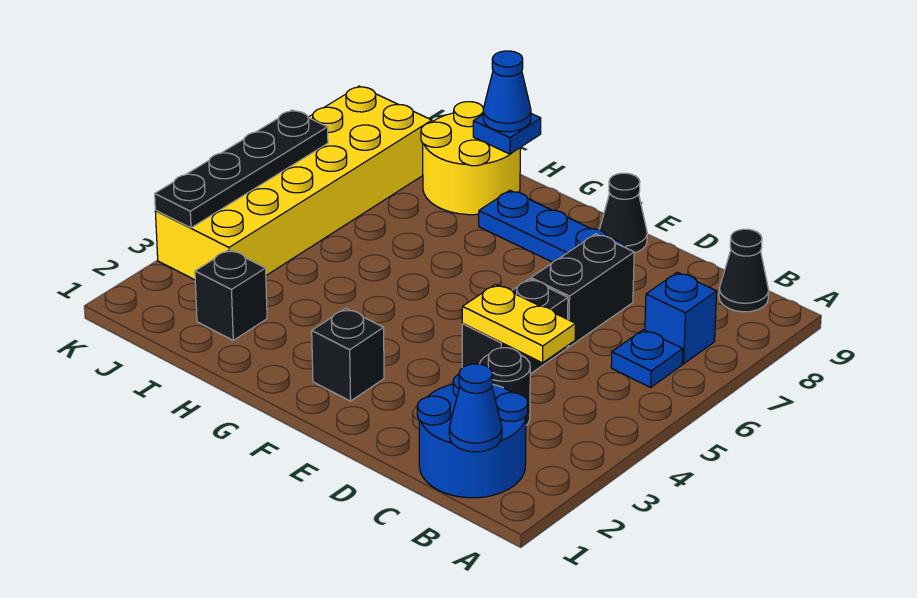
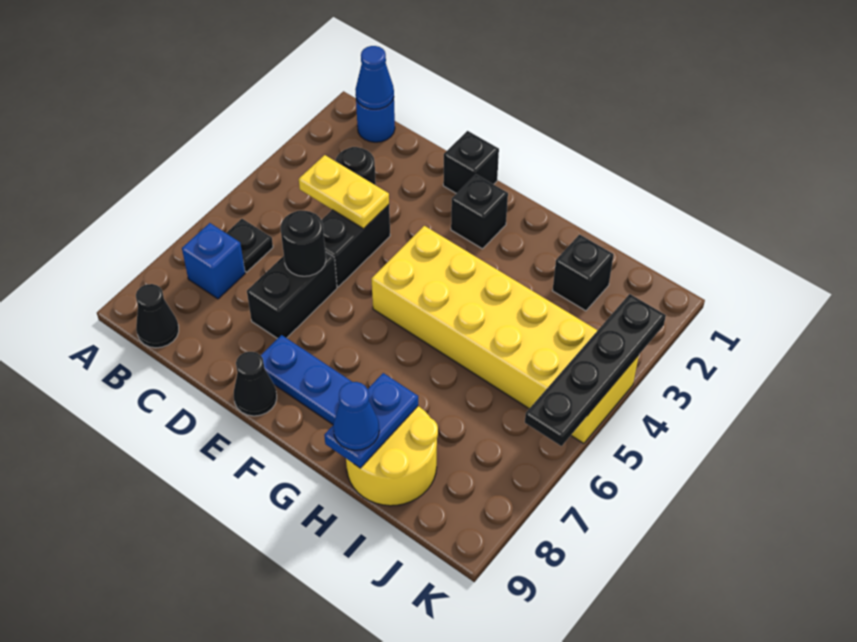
blue 2x2 round brick [417,374,528,498] -> blue 1x1 round brick [356,98,395,142]
blue 1x1 plate [611,330,683,387] -> black 1x1 plate [227,219,273,272]
none -> black 1x1 round brick [280,211,326,276]
none -> black 1x1 brick [443,131,499,194]
blue 1x1 plate [473,114,541,154] -> blue 1x2 plate [324,373,418,468]
yellow 2x6 brick [155,86,432,280] -> yellow 2x6 brick turned to [372,226,639,443]

